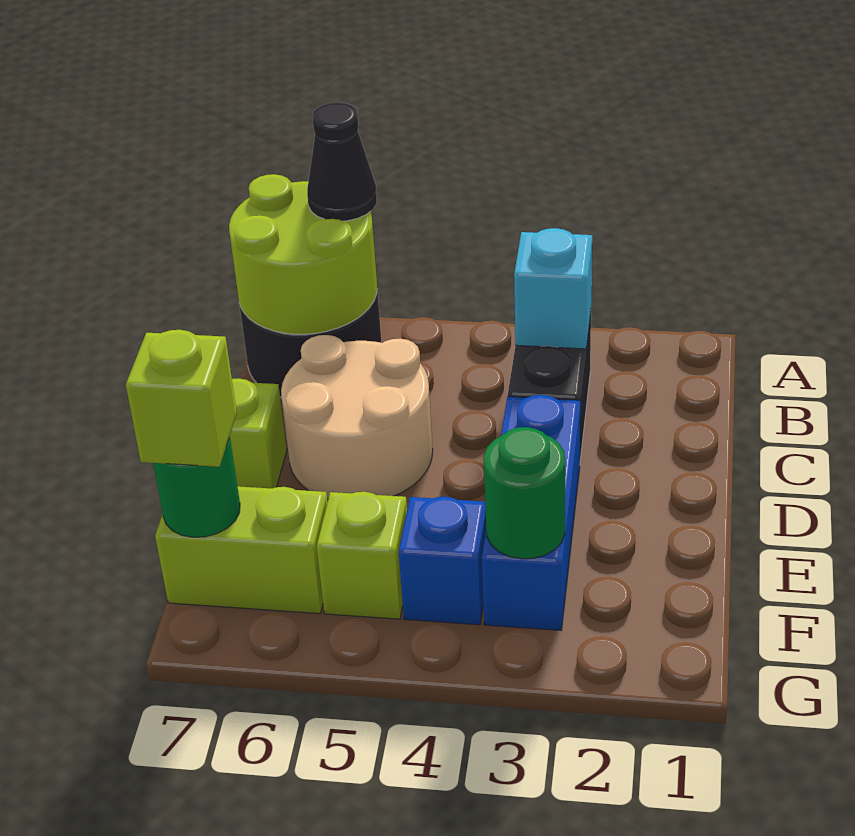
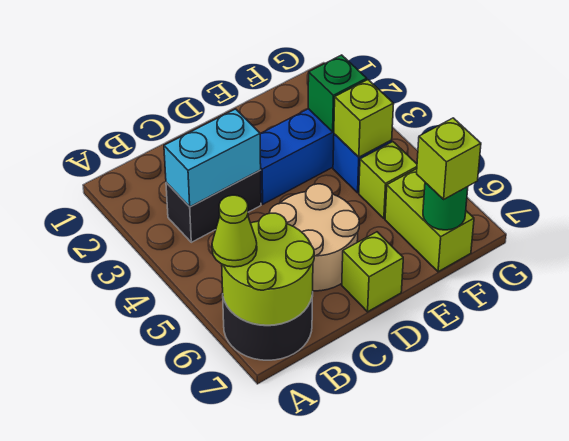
black 1x1 cone [307,102,377,221] -> lime 1x1 cone [212,195,257,267]
cyan 1x1 brick [514,228,592,349] -> cyan 1x2 brick [164,109,261,207]
green 1x1 round brick [484,427,565,559] -> green 1x1 brick [308,55,367,132]
none -> lime 1x1 brick [334,80,394,157]

